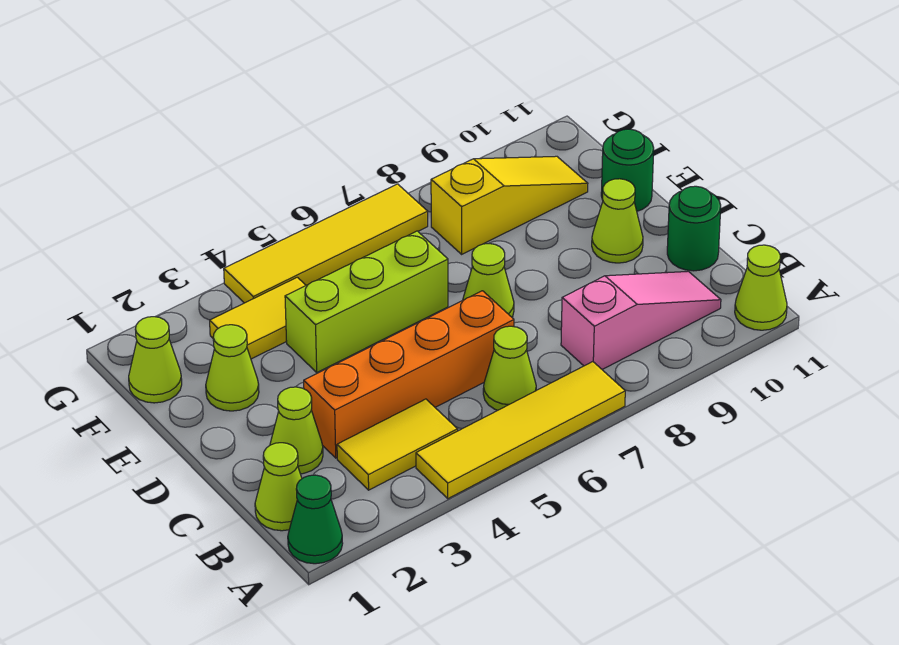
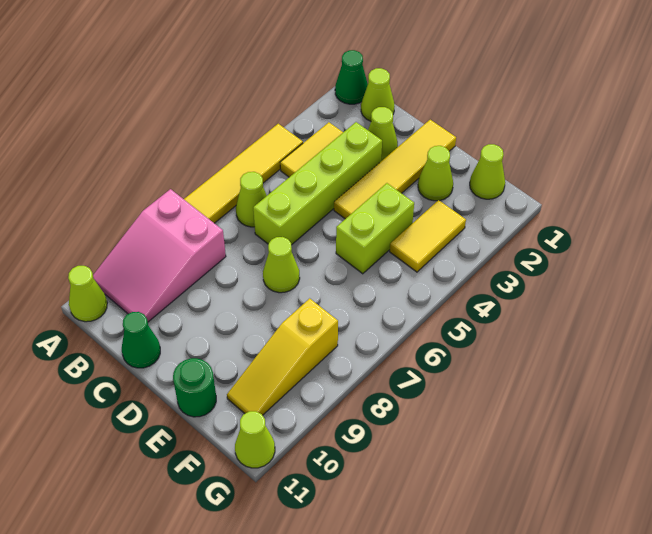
pink 1x3 slope [561,271,721,369] -> pink 2x3 slope [93,189,226,322]
orange 1x4 brick [304,291,514,458] -> lime 1x4 brick [253,122,382,245]
green 1x1 round brick [667,186,721,271] -> green 1x1 cone [122,312,160,368]
lime 1x1 cone [592,179,643,263] -> lime 1x1 cone moved to [235,411,275,468]
lime 1x3 brick [285,231,448,372] -> lime 1x2 brick [336,183,414,274]
yellow 1x4 tile [224,184,428,303] -> yellow 1x4 tile moved to [334,120,456,219]

